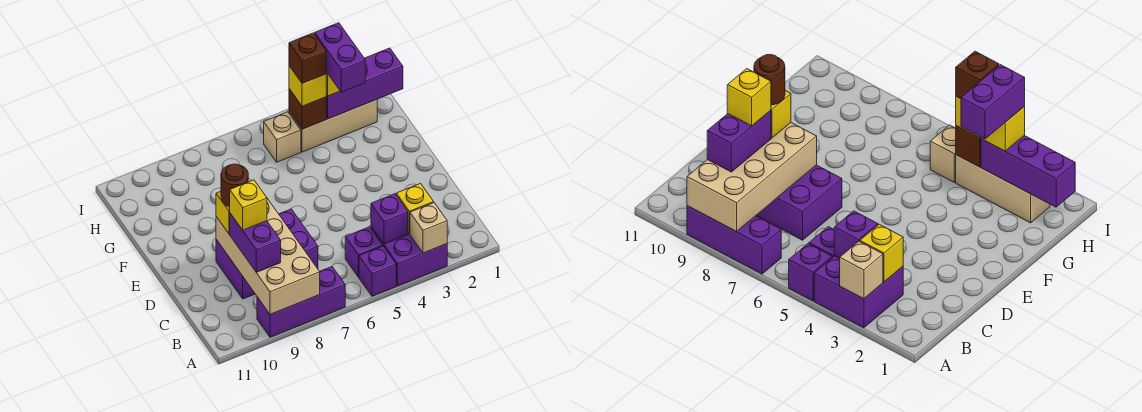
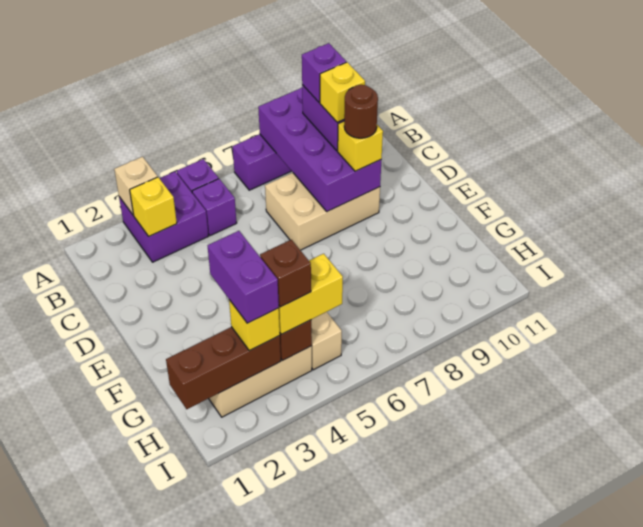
tan 2x4 brick [216,198,320,314] -> purple 2x4 brick [258,87,381,212]
purple 1x1 brick [371,194,408,244] -> purple 1x1 brick moved to [302,43,346,102]
purple 2x3 brick [216,209,318,299] -> tan 2x3 brick [265,172,380,250]
purple 1x3 brick [326,48,403,119] -> brown 1x3 brick [166,327,281,409]
yellow 1x1 brick [289,66,326,106] -> yellow 1x2 brick [279,254,343,334]

